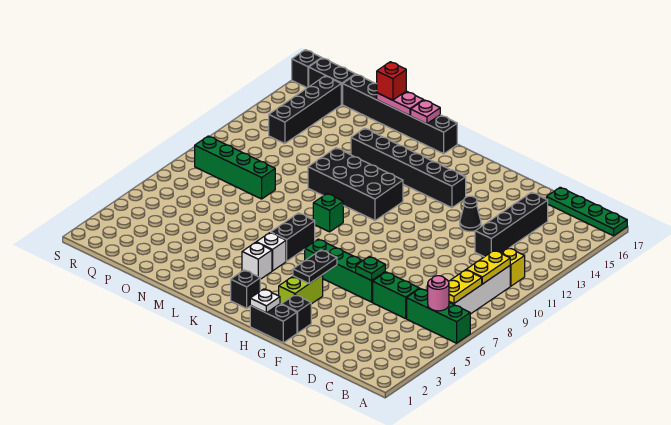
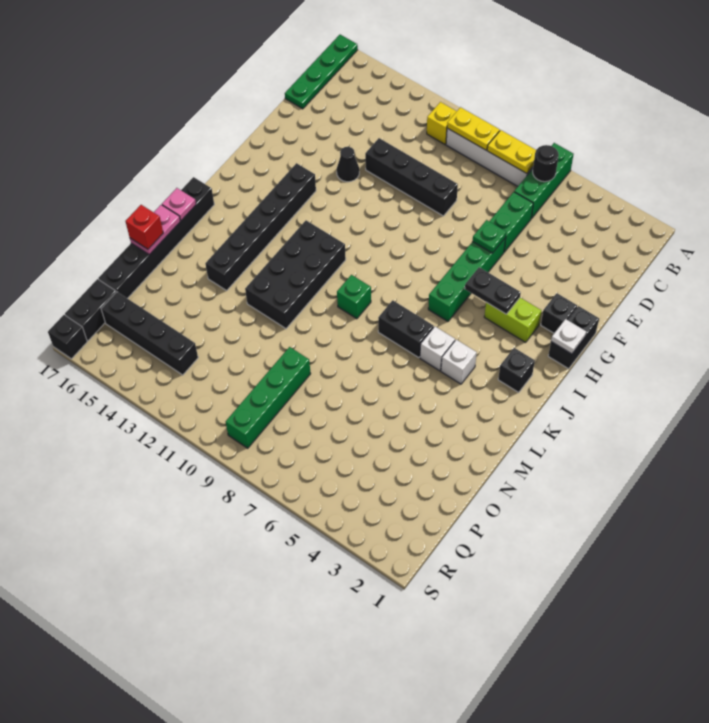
pink 1x1 round brick [428,276,449,311] -> black 1x1 round brick [533,145,559,182]
black 1x4 brick [475,192,548,257] -> black 1x4 brick moved to [365,138,458,216]

